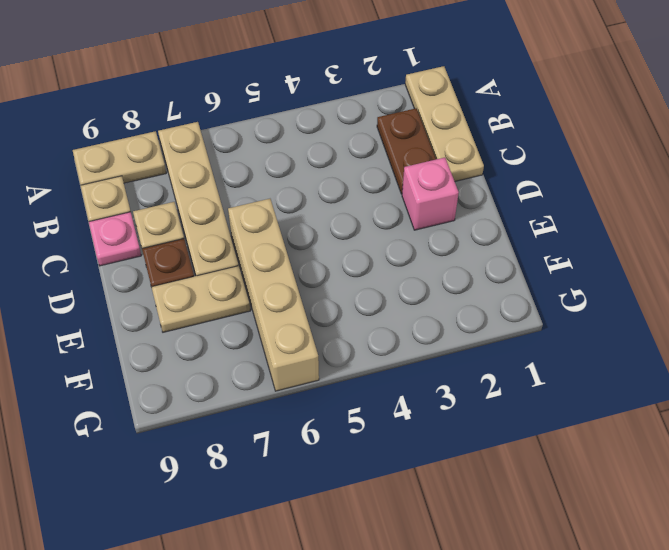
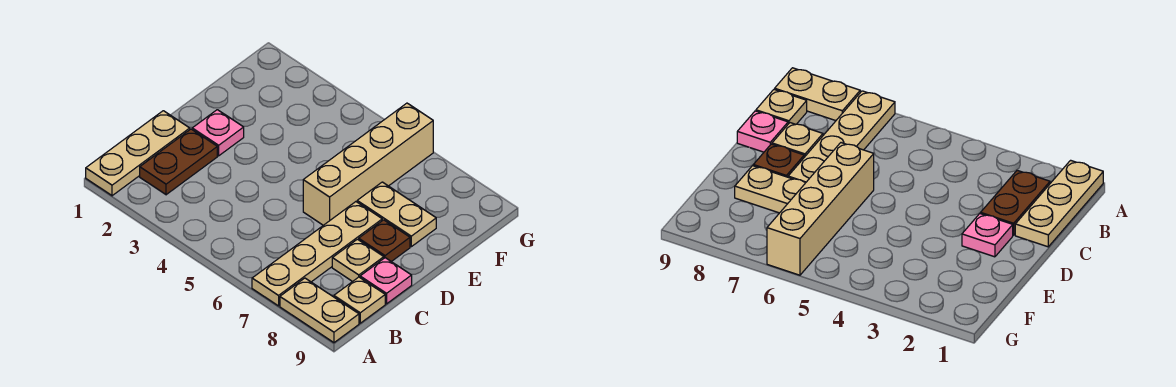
pink 1x1 brick [402,158,459,230] -> pink 1x1 plate [192,110,244,156]

